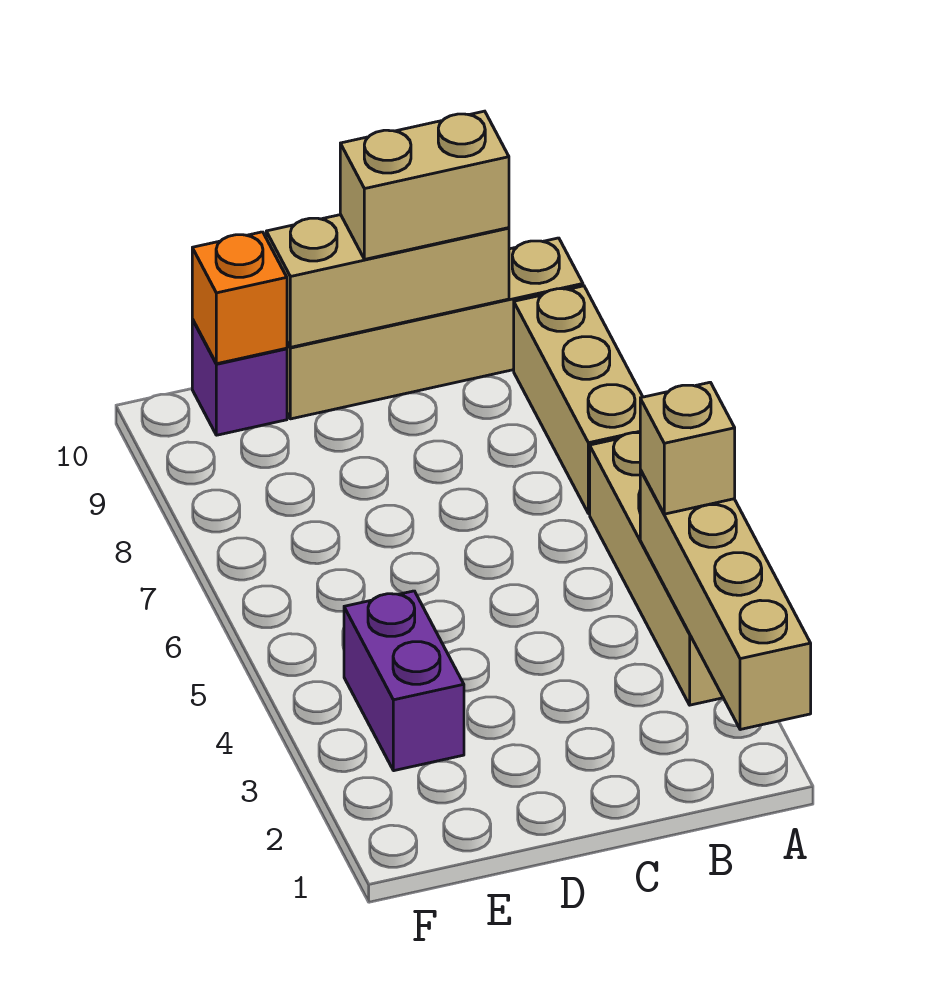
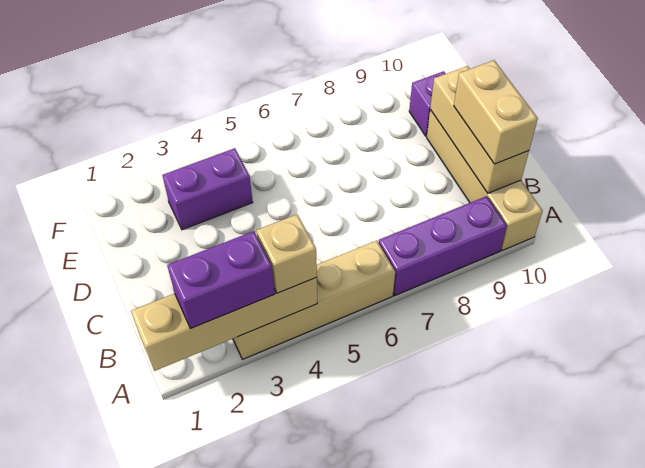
none -> purple 1x2 brick [167,231,275,328]
tan 1x3 brick [514,286,643,514] -> purple 1x3 brick [379,196,507,295]
orange 1x1 brick [192,232,287,364] -> none

